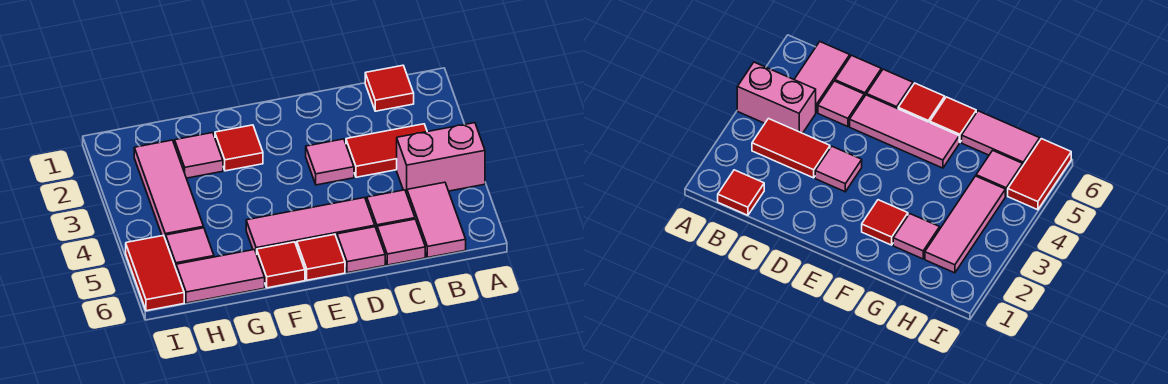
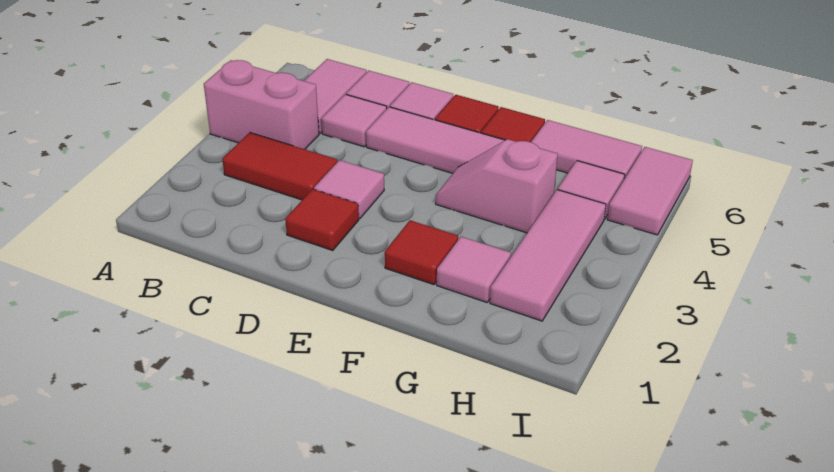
red 1x1 tile [365,65,414,111] -> red 1x1 tile moved to [285,189,359,250]
none -> pink 1x2 slope [436,139,558,233]
red 1x2 tile [126,235,184,311] -> pink 1x2 tile [607,147,693,235]

